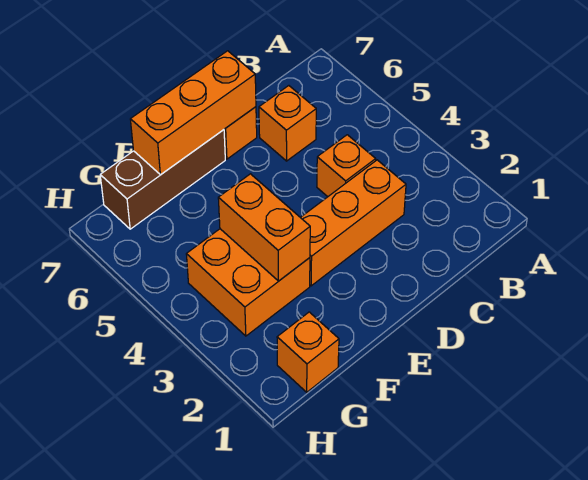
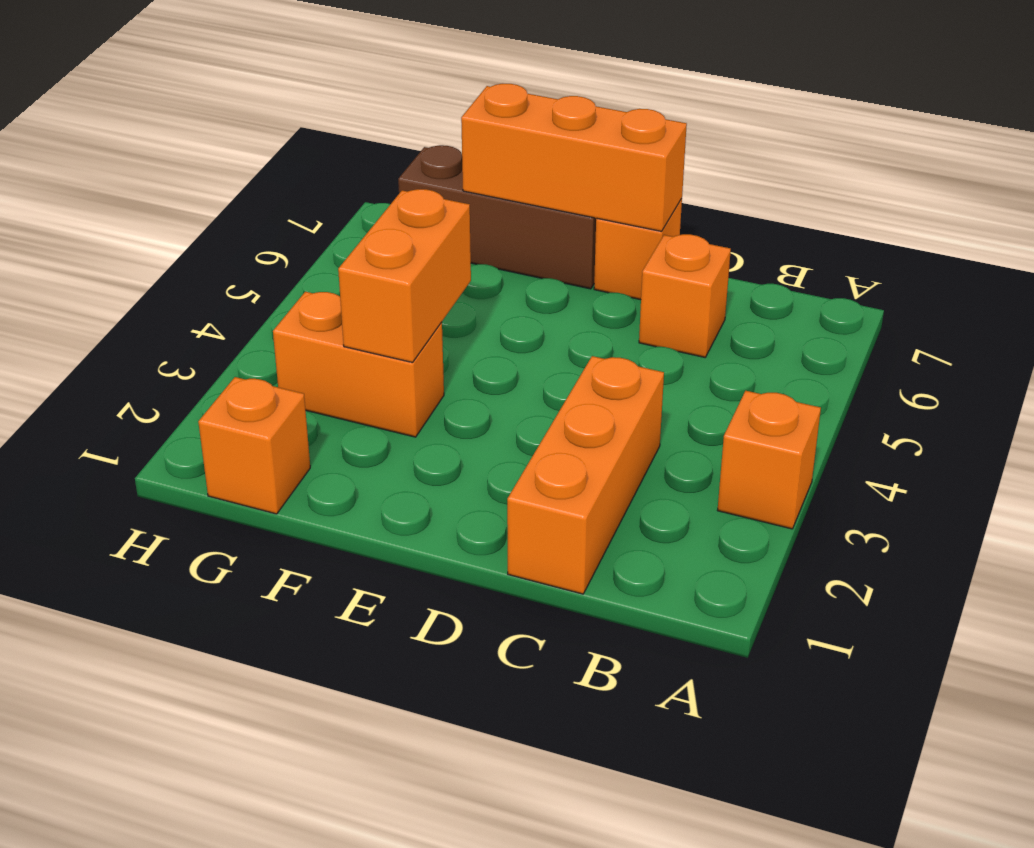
orange 1x3 brick [300,160,406,286] -> orange 1x3 brick turned to [507,356,664,594]
orange 1x1 brick [317,135,376,197] -> orange 1x1 brick moved to [717,391,821,529]
orange 2x2 brick [186,229,310,336] -> orange 1x2 brick [273,292,444,437]

